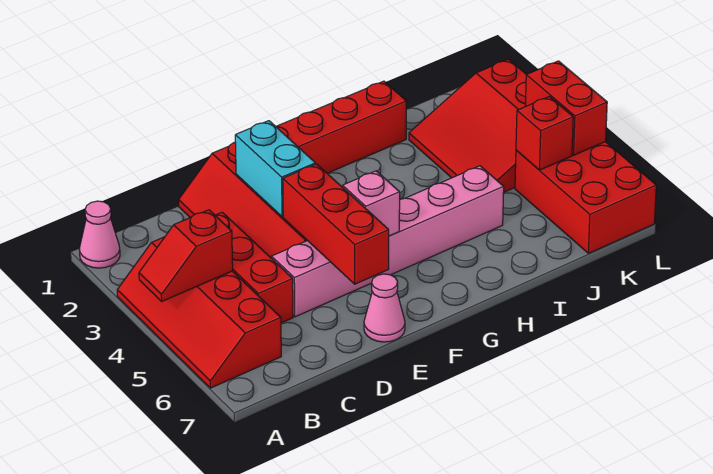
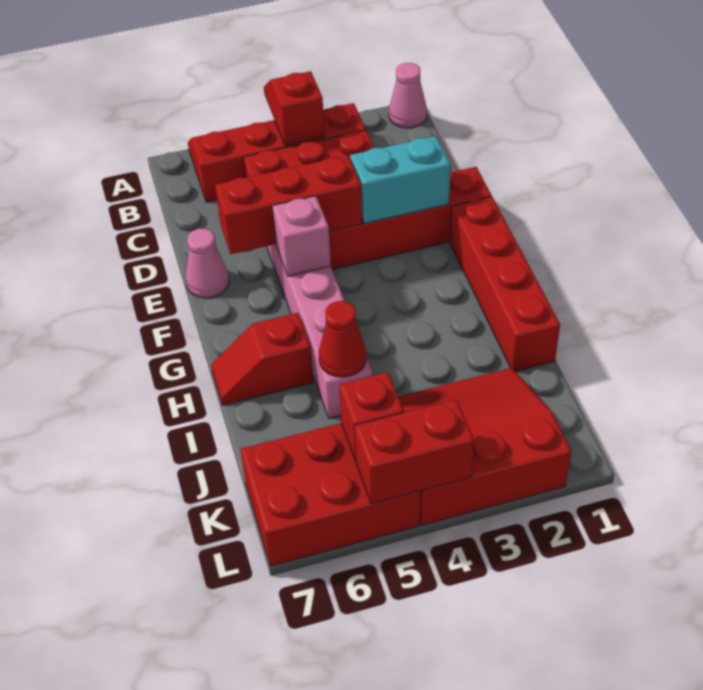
none -> red 1x2 slope [211,313,313,405]
none -> red 1x1 cone [319,301,366,377]

